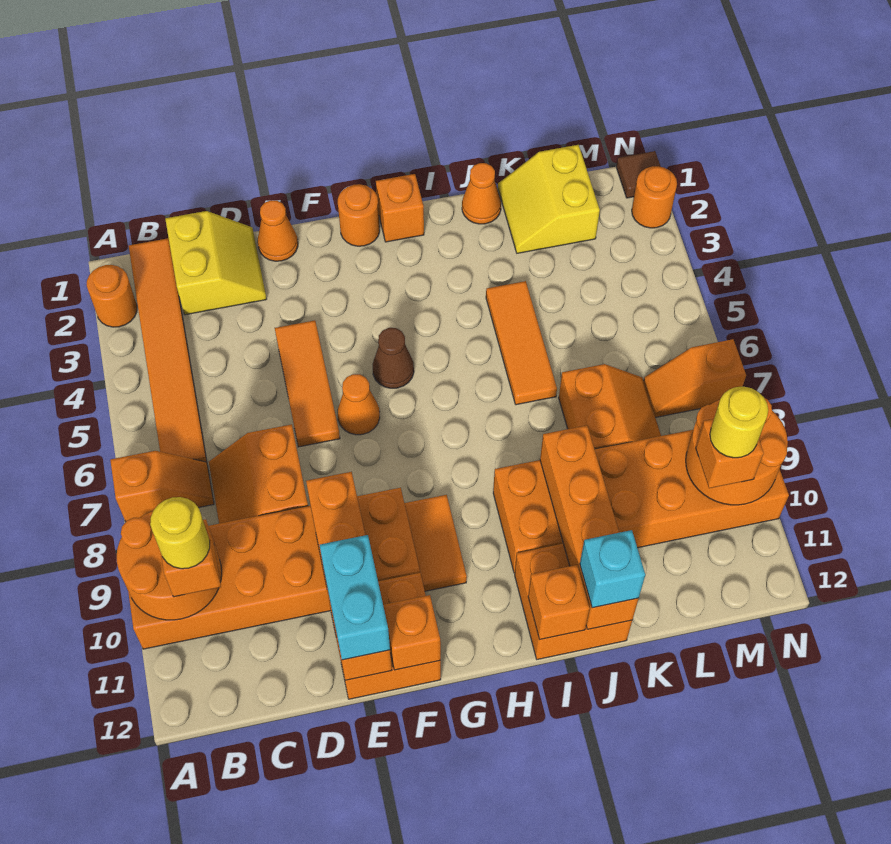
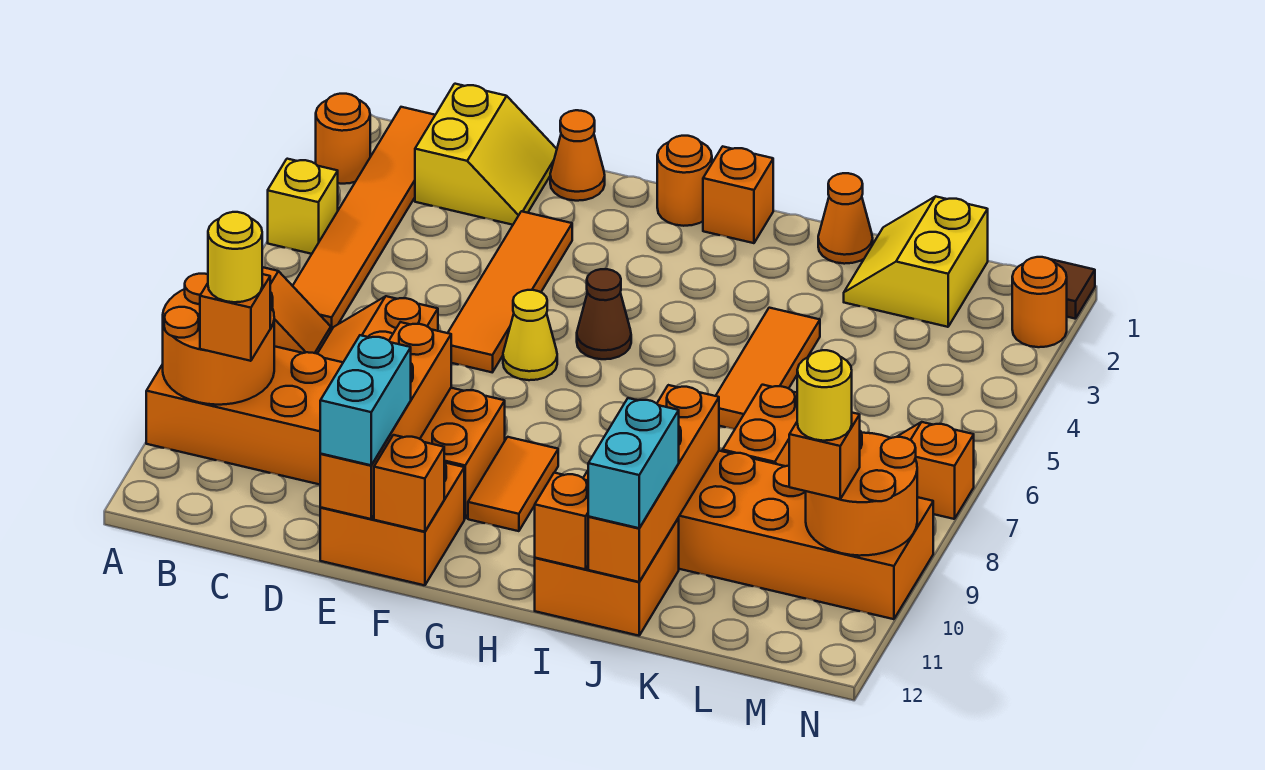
none -> yellow 1x1 brick [268,159,338,254]
orange 1x3 tile [275,320,340,447] -> orange 1x4 tile [448,211,572,372]
orange 1x1 cone [338,374,380,435] -> yellow 1x1 cone [503,290,557,380]
cyan 1x1 brick [580,530,645,608] -> cyan 1x2 brick [588,398,679,528]

